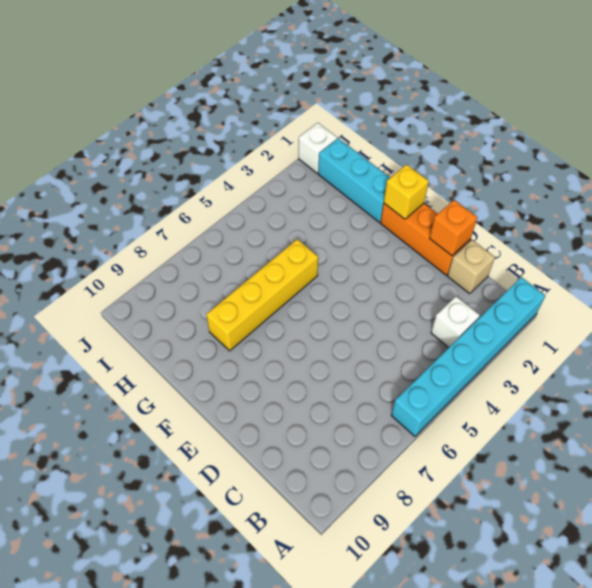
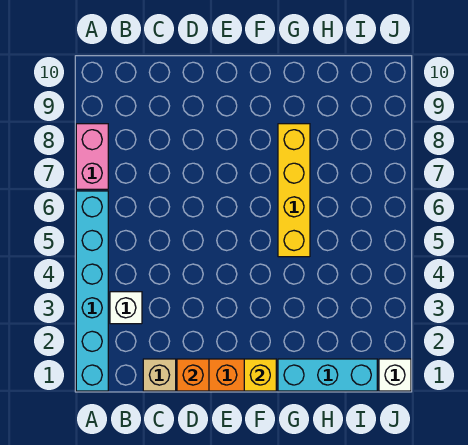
none -> pink 1x2 brick [76,124,108,189]

